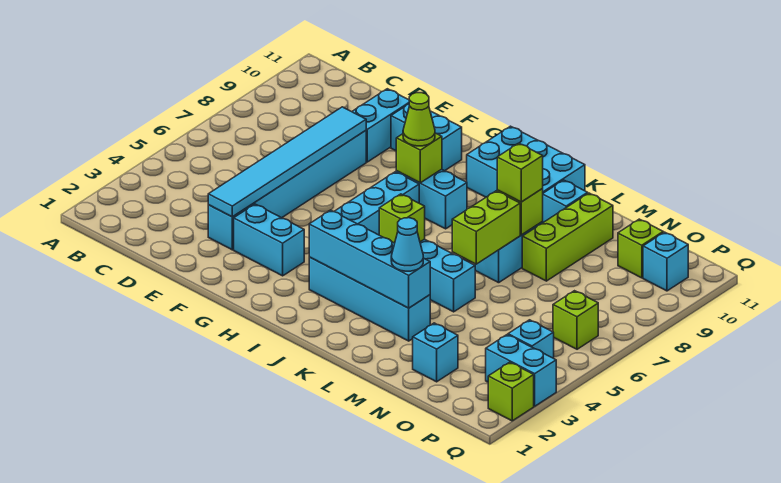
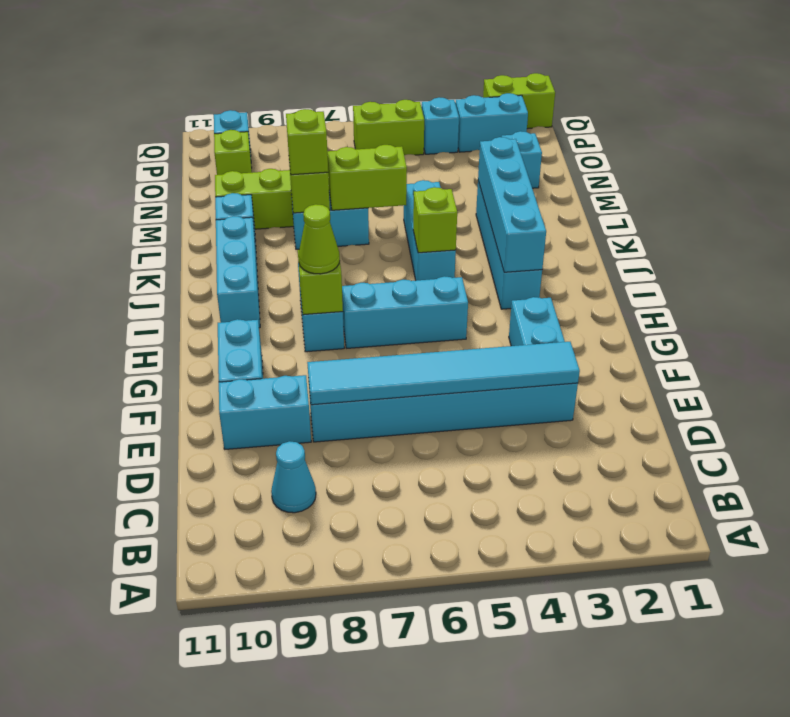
cyan 2x3 brick [467,126,585,197] -> cyan 1x3 brick [216,216,260,328]
cyan 1x1 cone [391,218,423,271] -> cyan 1x1 cone moved to [271,441,316,513]
cyan 1x2 brick [486,335,556,406] -> cyan 1x2 brick turned to [456,93,528,152]
lime 1x1 brick [553,291,598,349] -> lime 1x2 brick [353,100,424,155]
lime 1x1 brick [488,362,534,421] -> lime 1x2 brick [483,73,555,129]

